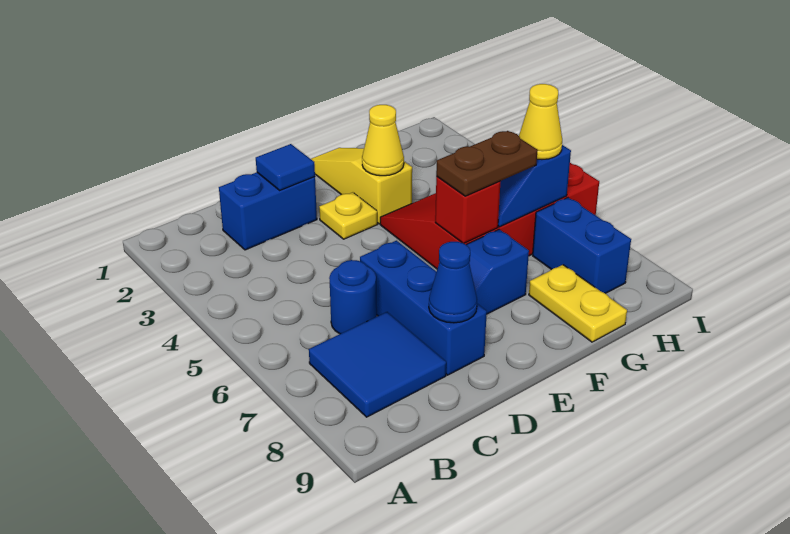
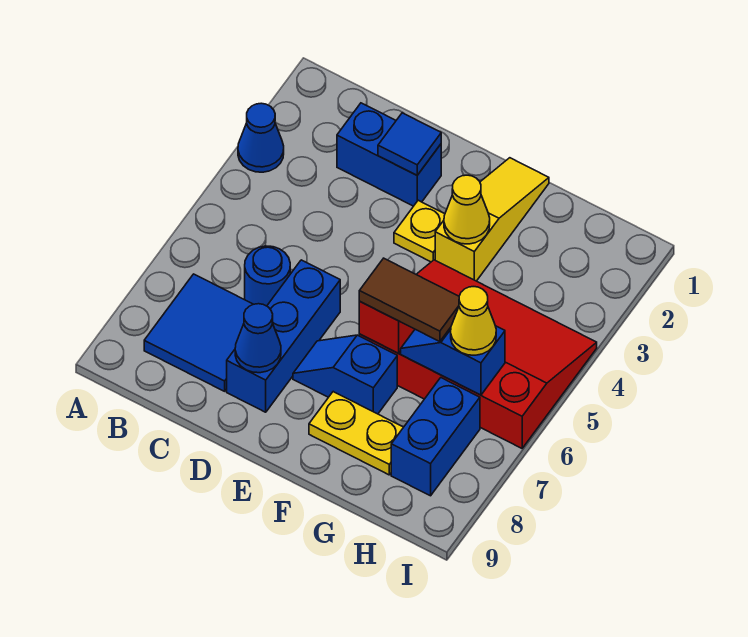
none -> blue 1x1 cone [238,103,284,172]
brown 1x2 plate [436,131,538,196] -> brown 1x2 tile [359,258,459,342]
yellow 1x2 plate [529,265,627,342] -> yellow 1x2 plate turned to [309,392,403,475]

